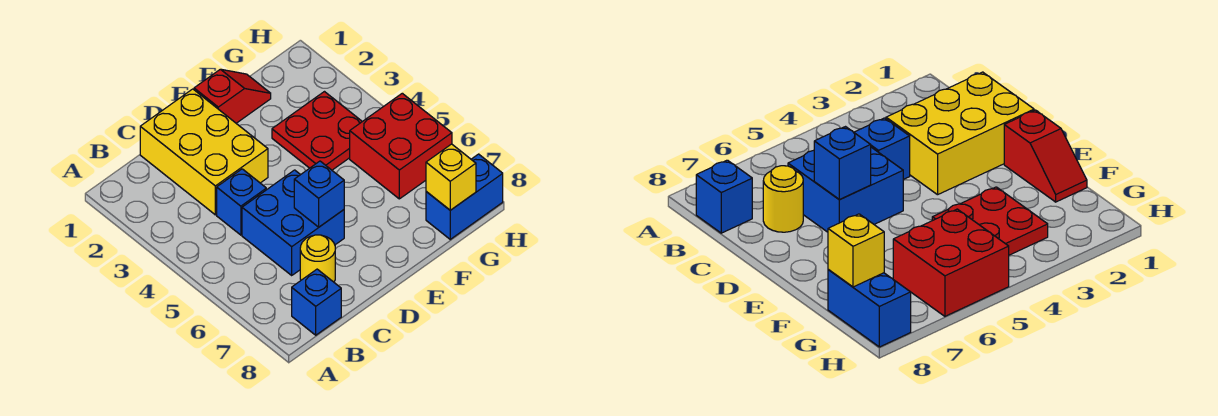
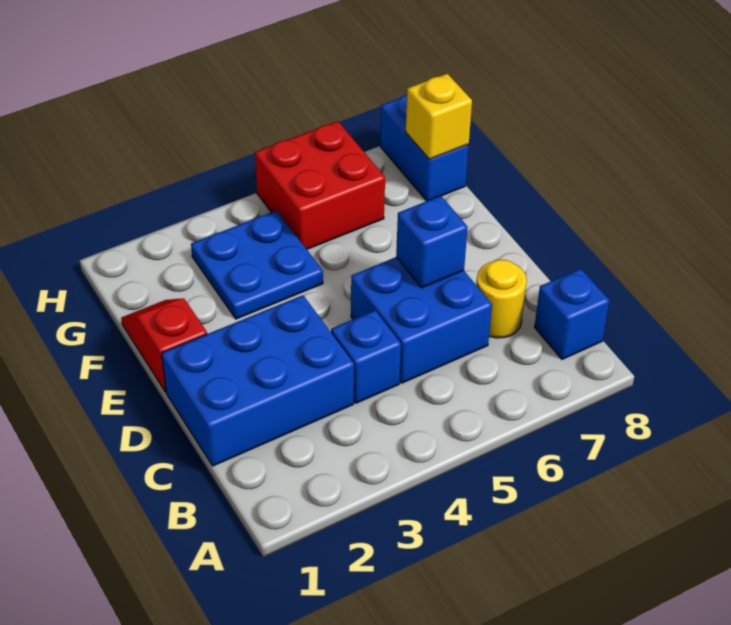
yellow 2x3 brick [140,89,268,215] -> blue 2x3 brick [162,295,354,466]
red 2x2 plate [272,92,362,170] -> blue 2x2 plate [191,210,323,319]

